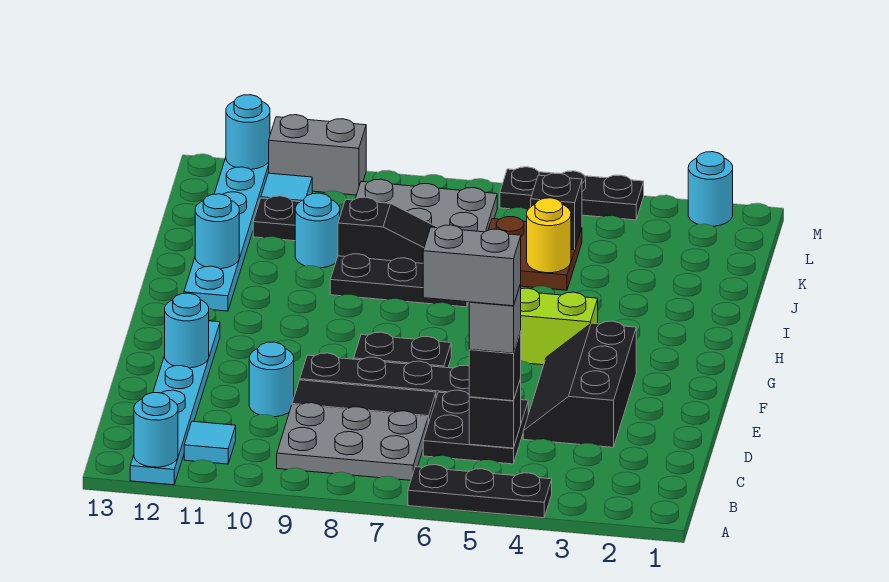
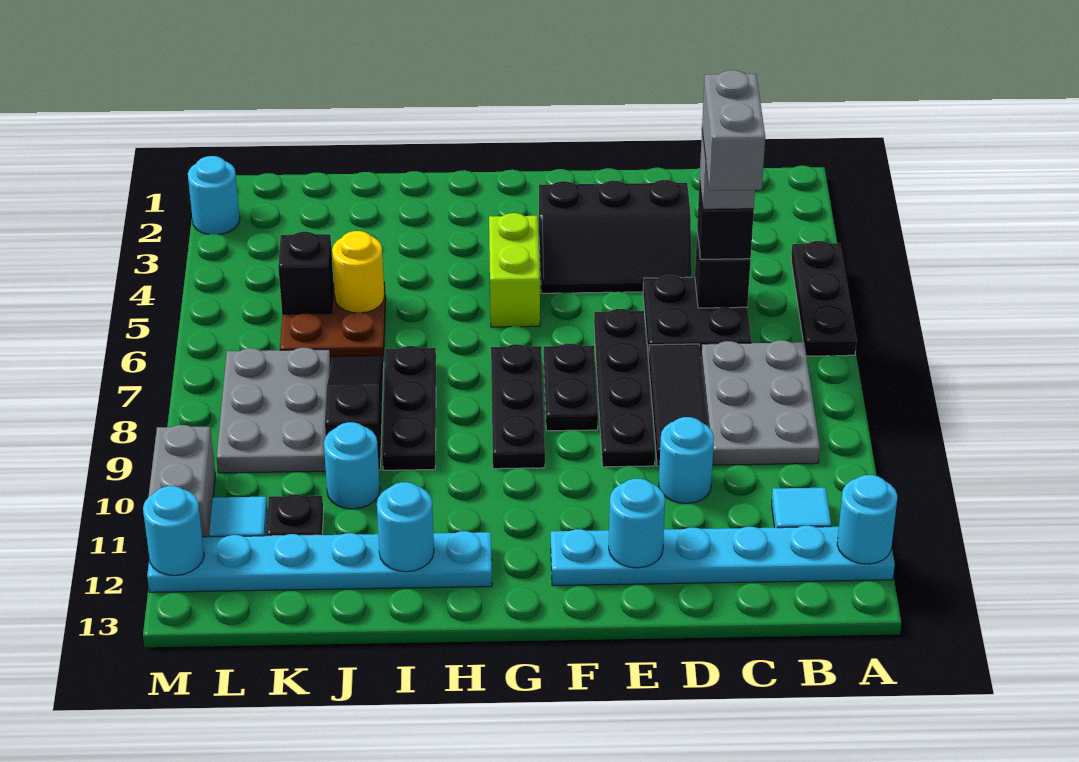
black 1x3 plate [500,167,644,220] -> black 1x3 plate moved to [491,344,545,469]

